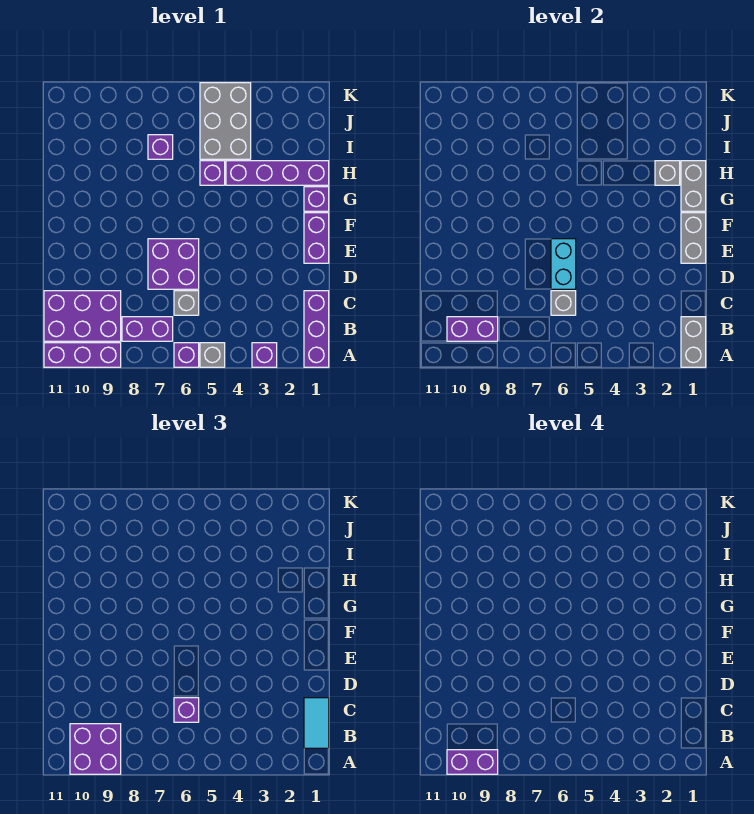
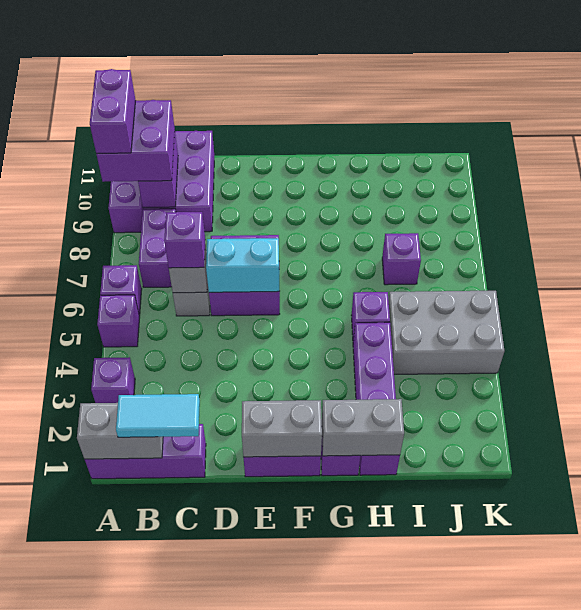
grey 1x1 brick [200,343,225,367] -> purple 1x1 brick [97,295,139,347]
grey 1x1 brick [655,161,680,185] -> none

